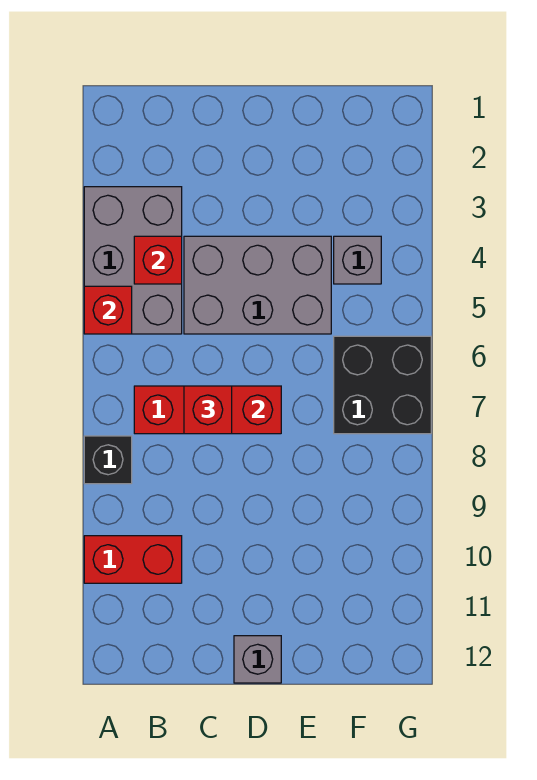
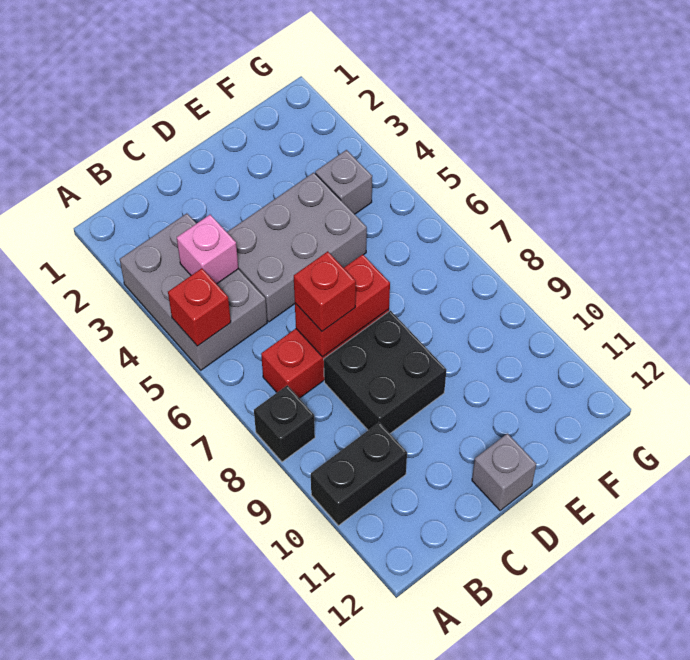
red 1x2 brick [84,536,182,583] -> black 1x2 brick [311,422,407,526]
red 1x1 brick [134,236,182,284] -> pink 1x1 brick [177,215,238,284]
black 2x2 brick [334,336,431,434] -> black 2x2 brick moved to [324,311,446,433]

